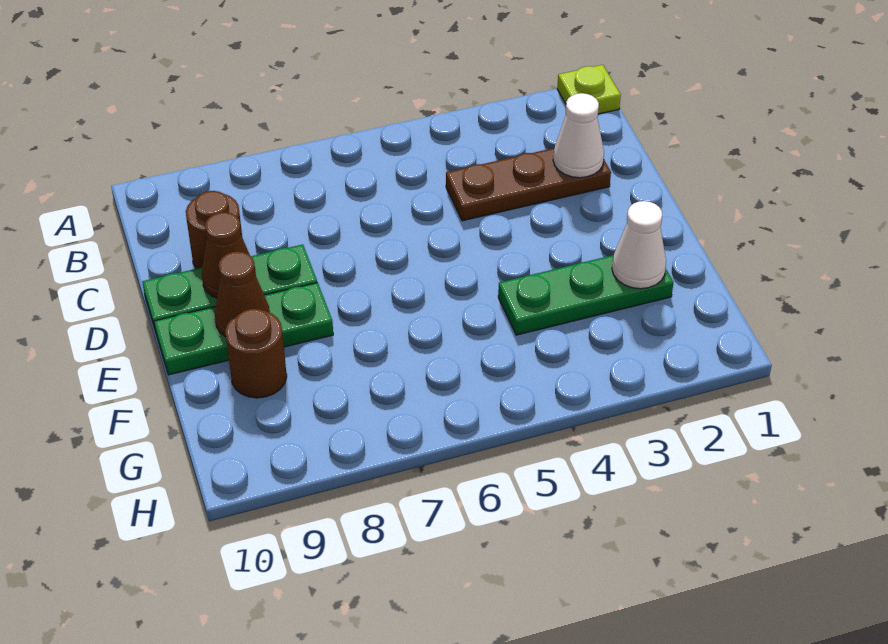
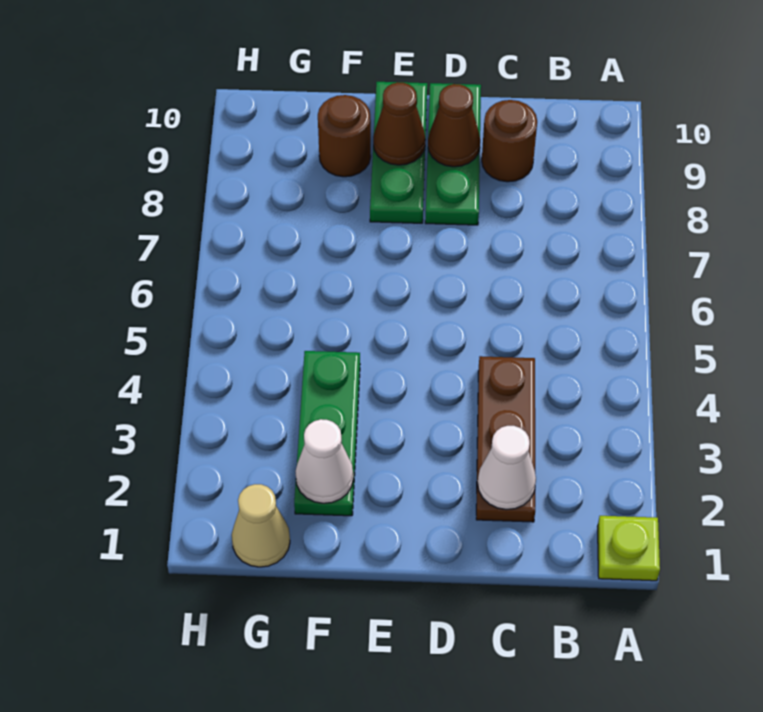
none -> tan 1x1 cone [232,484,290,567]

